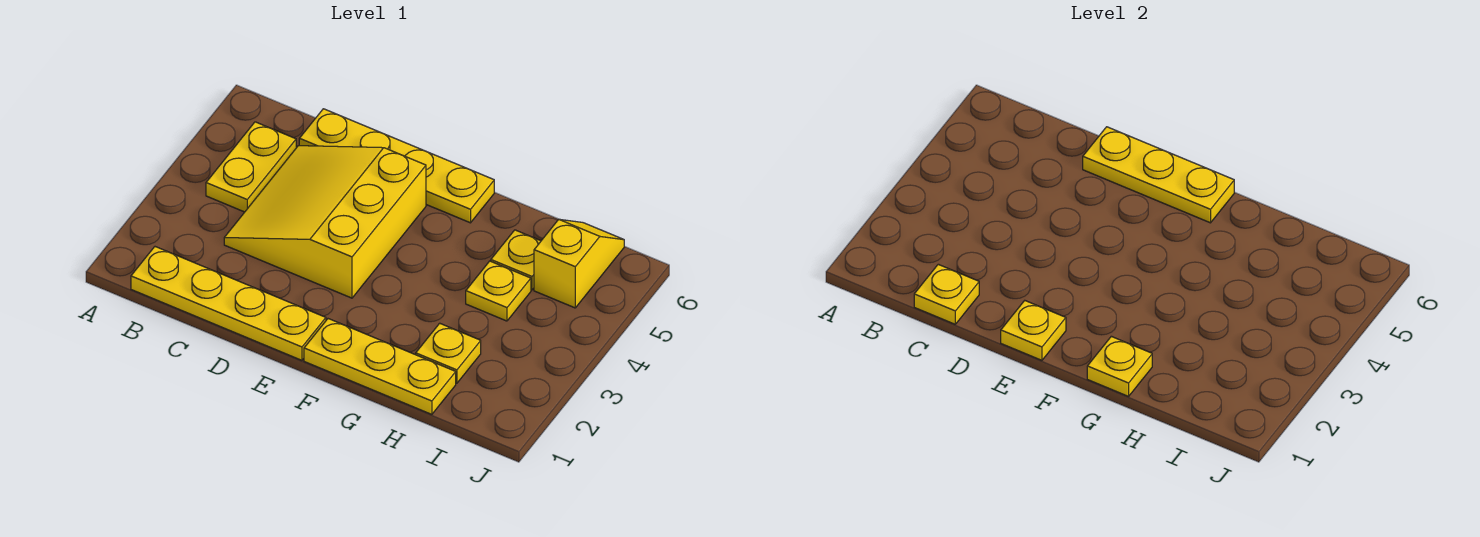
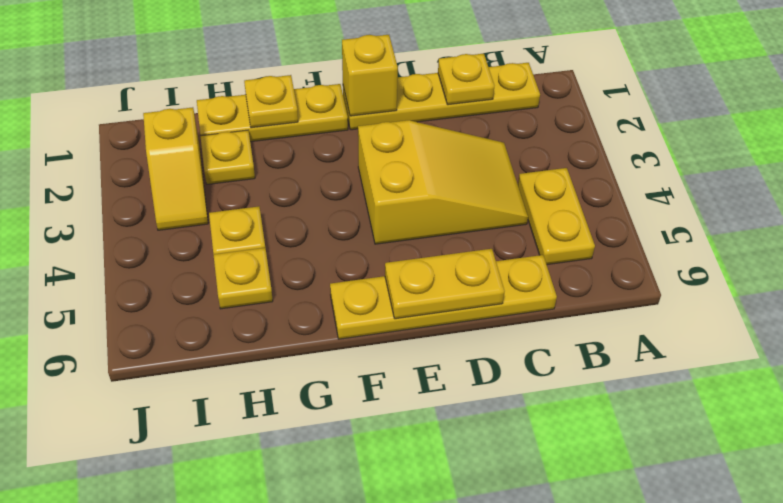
yellow 3x3 slope [224,146,426,298] -> yellow 2x3 slope [358,120,528,244]
yellow 1x3 plate [1083,127,1234,223] -> yellow 1x2 plate [385,249,505,319]
yellow 1x1 plate [1001,301,1066,360] -> yellow 1x1 brick [342,35,398,116]
yellow 1x2 slope [534,219,624,308] -> yellow 1x2 slope moved to [143,107,208,230]

